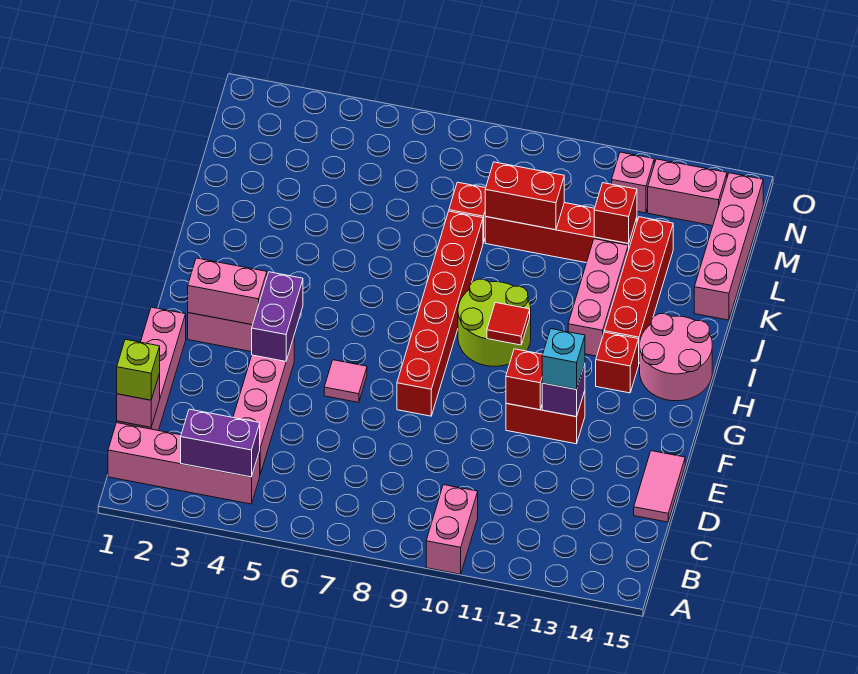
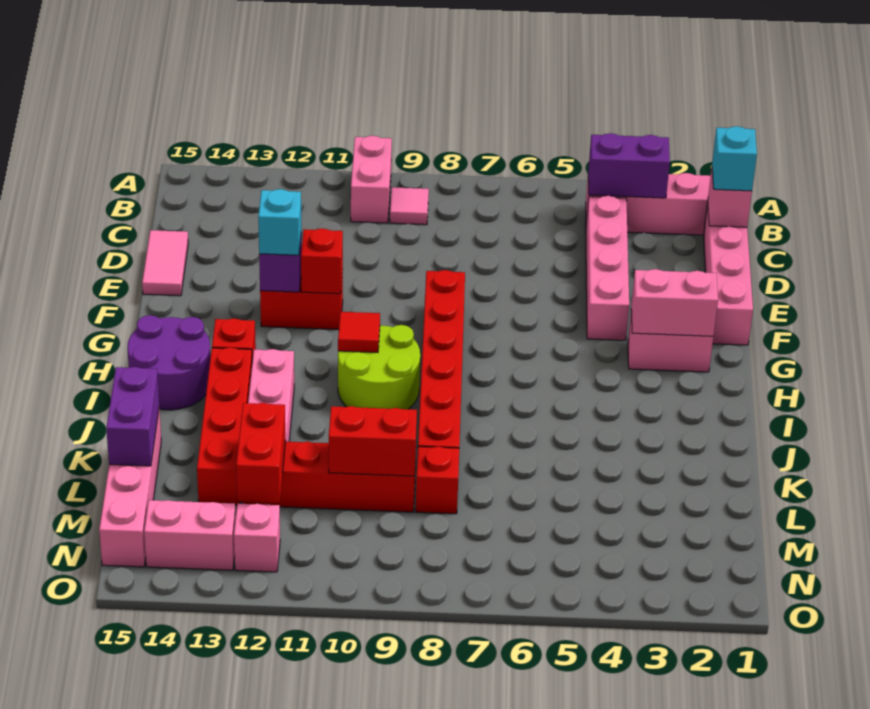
lime 1x1 brick [117,339,160,400] -> cyan 1x1 brick [712,126,757,191]
purple 1x2 brick [252,272,303,361] -> purple 1x2 brick moved to [106,367,159,466]
pink 1x1 tile [324,360,367,402] -> pink 1x1 tile moved to [390,187,429,225]
pink 2x2 round brick [640,314,712,401] -> purple 2x2 round brick [127,315,210,410]
red 1x1 brick [594,183,637,244] -> red 1x2 brick [236,403,286,503]

